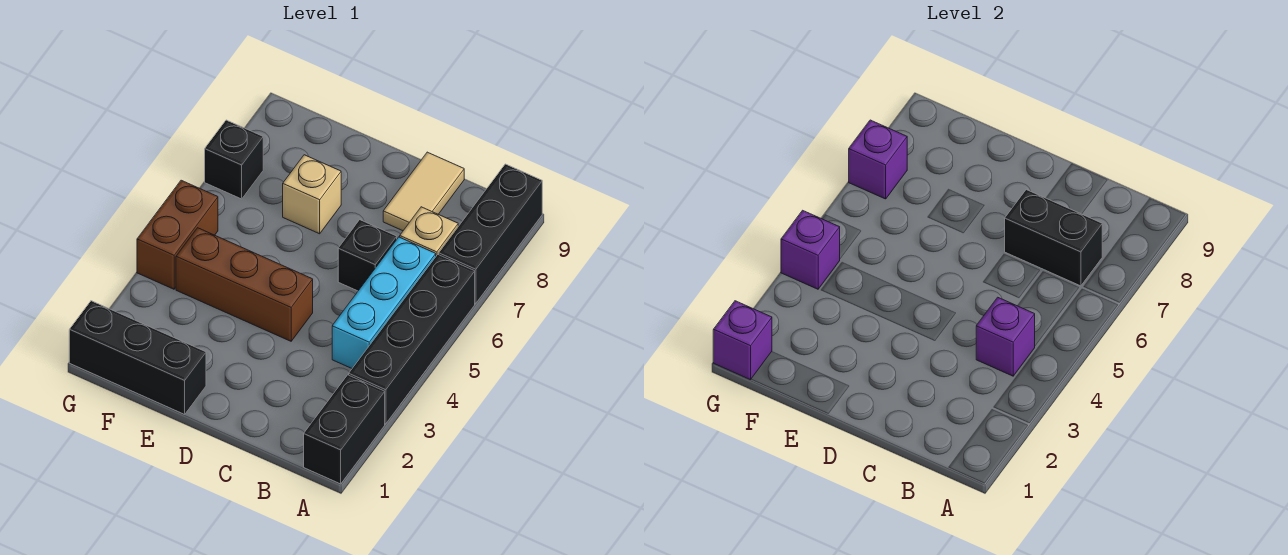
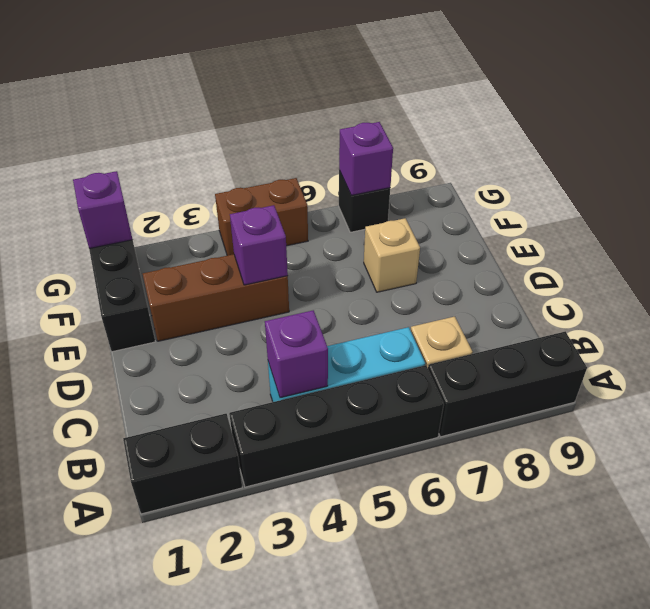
black 1x2 brick [1005,190,1102,286] -> none
black 1x1 brick [338,220,397,291] -> none
tan 1x2 tile [383,152,464,231] -> none
brown 1x3 brick [176,228,313,341] -> brown 1x3 brick turned to [143,254,289,341]
purple 1x1 brick [781,210,840,289] -> purple 1x1 brick moved to [230,205,288,285]

